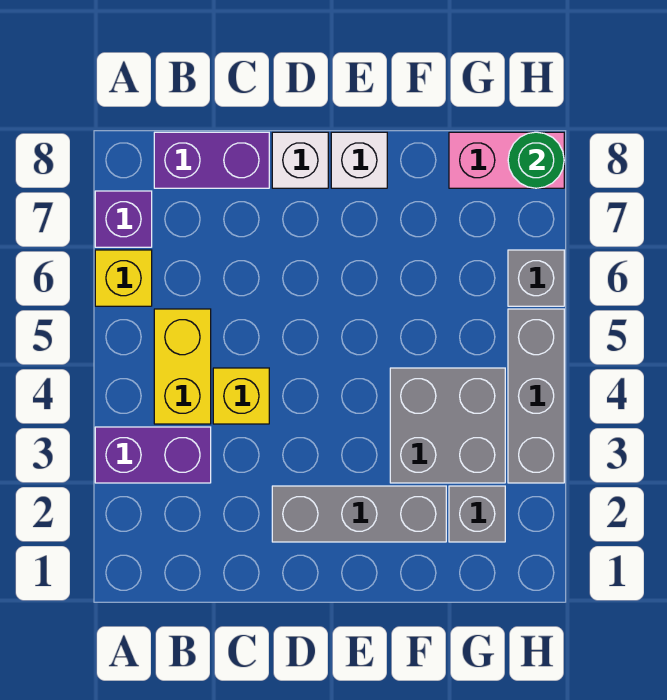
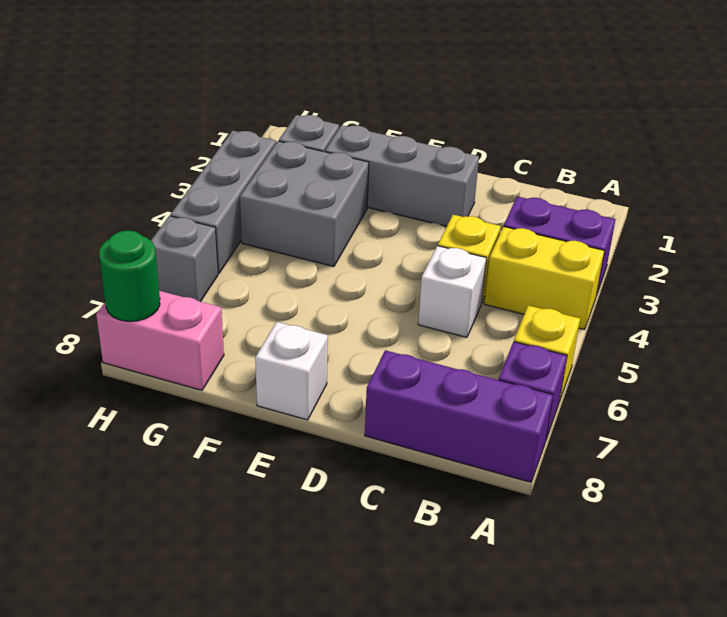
yellow 1x2 brick [154,309,211,424] -> yellow 1x2 brick turned to [484,226,604,330]
purple 1x2 brick [154,132,269,188] -> purple 1x3 brick [365,350,553,482]
white 1x1 brick [272,132,328,188] -> white 1x1 brick moved to [418,246,486,337]

